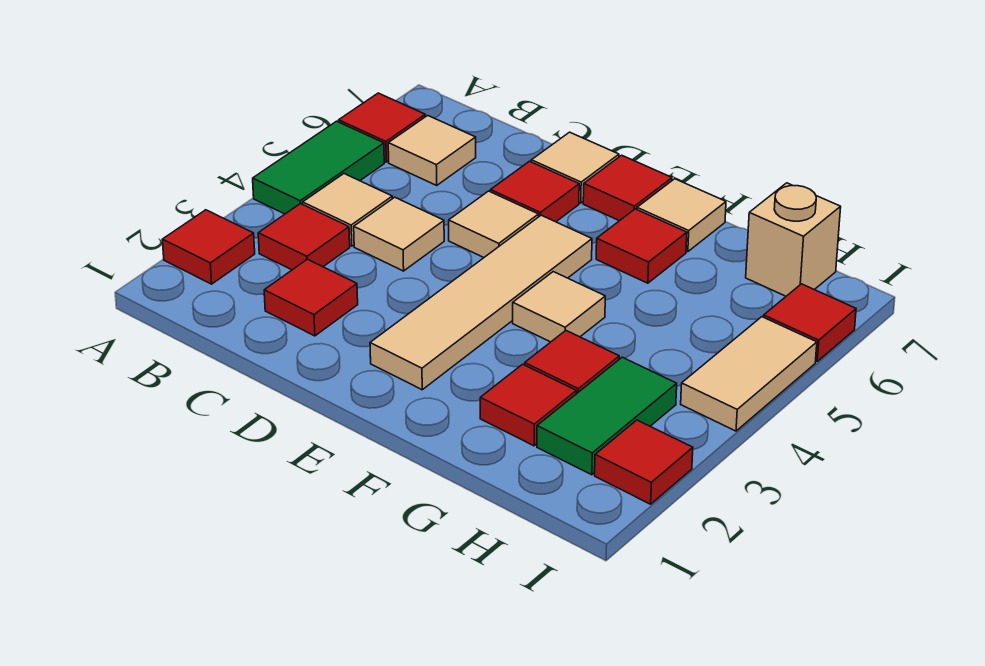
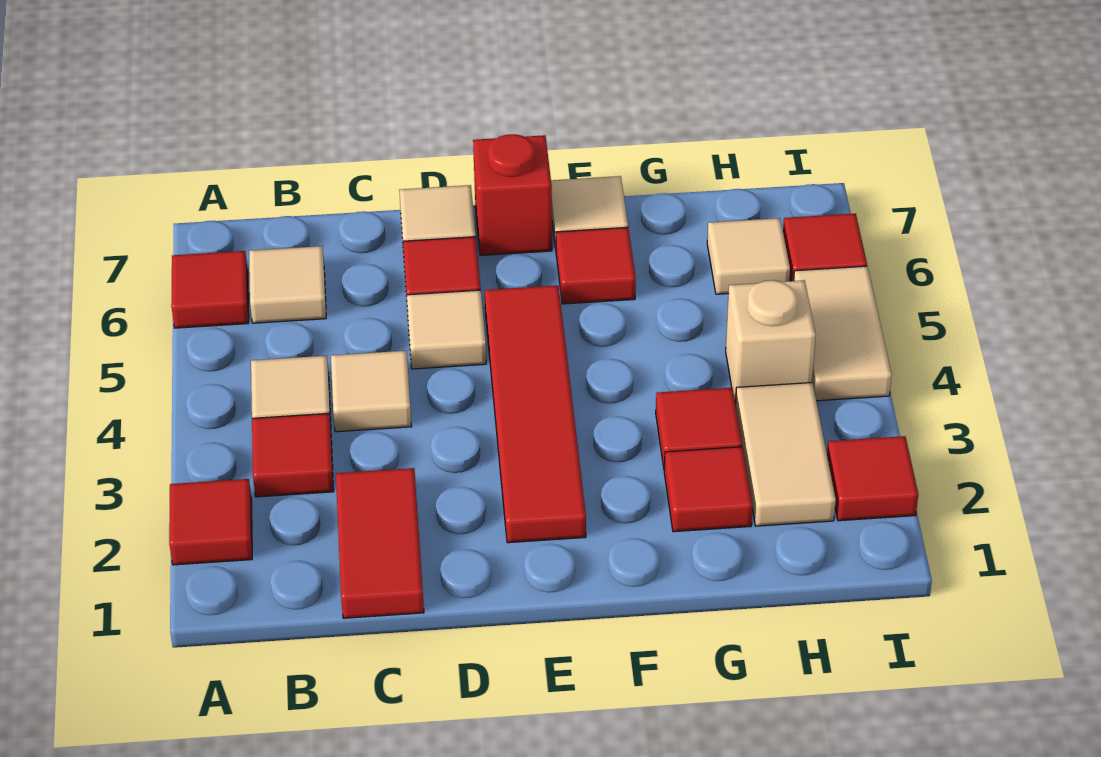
green 1x2 tile [253,121,384,214] -> none
red 1x1 tile [264,259,358,336] -> red 1x2 tile [336,468,424,618]
tan 1x4 tile [370,215,592,390] -> red 1x4 tile [485,285,586,543]
red 1x1 tile [583,155,672,221] -> red 1x1 brick [473,134,552,255]
tan 1x1 tile [513,272,605,342] -> tan 1x1 tile moved to [707,218,790,294]
green 1x2 tile [537,357,677,475] -> tan 1x2 tile [736,383,836,526]
tan 1x1 brick [746,183,841,296] -> tan 1x1 brick moved to [726,280,816,404]

